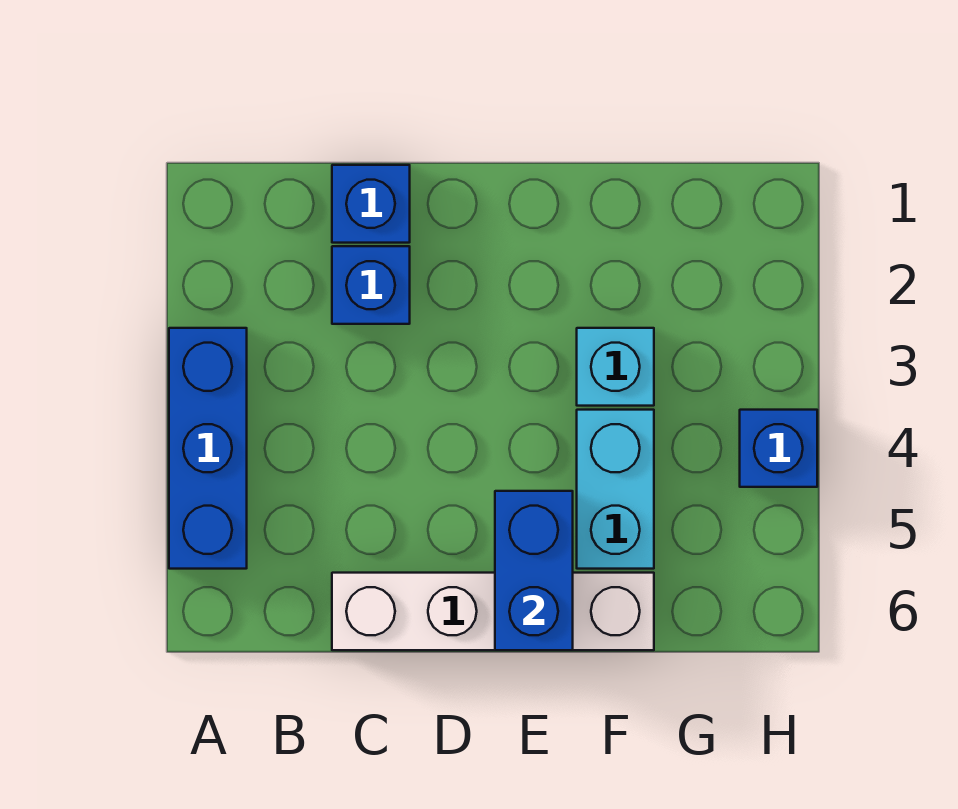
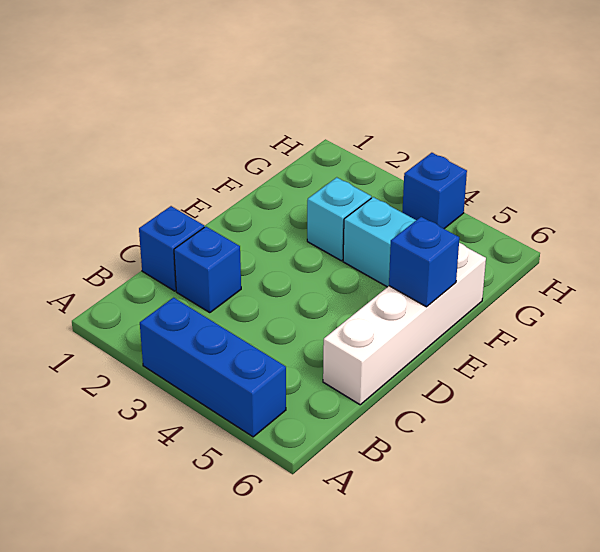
blue 1x2 brick [495,491,573,650] -> blue 1x1 brick [389,217,459,307]

